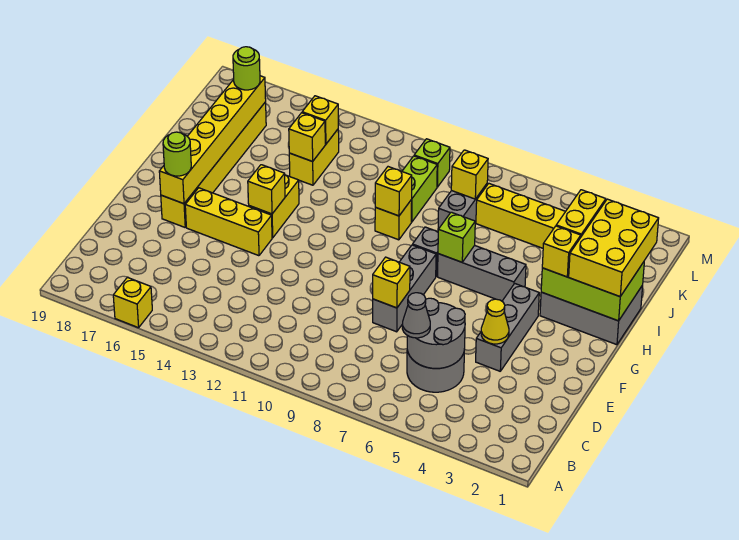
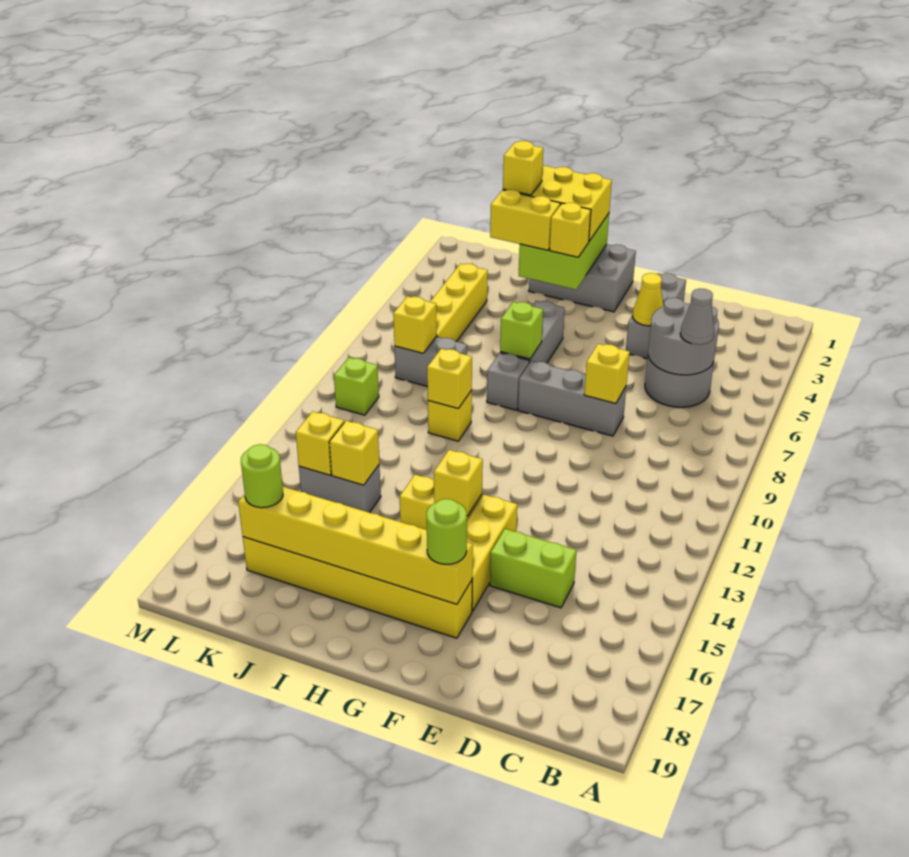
yellow 1x1 brick [113,277,152,328] -> yellow 1x1 brick moved to [503,141,543,195]
grey 1x3 brick [476,284,539,371] -> grey 1x3 brick turned to [626,273,686,359]
grey 2x3 brick [540,285,643,345] -> grey 2x3 brick turned to [529,244,636,312]
lime 1x2 brick [402,156,437,222] -> lime 1x2 brick moved to [490,529,576,608]
yellow 1x2 brick [289,129,339,185] -> grey 1x2 brick [299,465,381,513]

